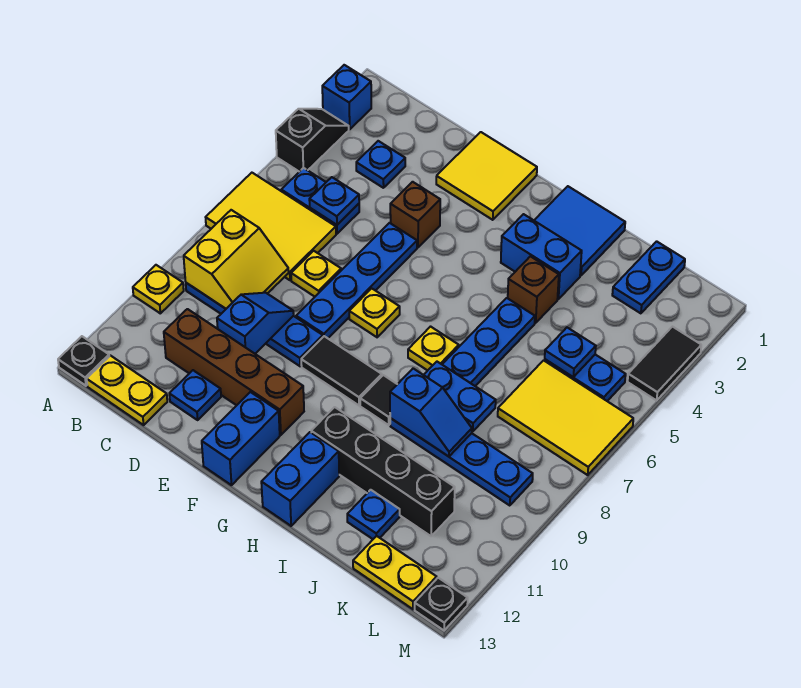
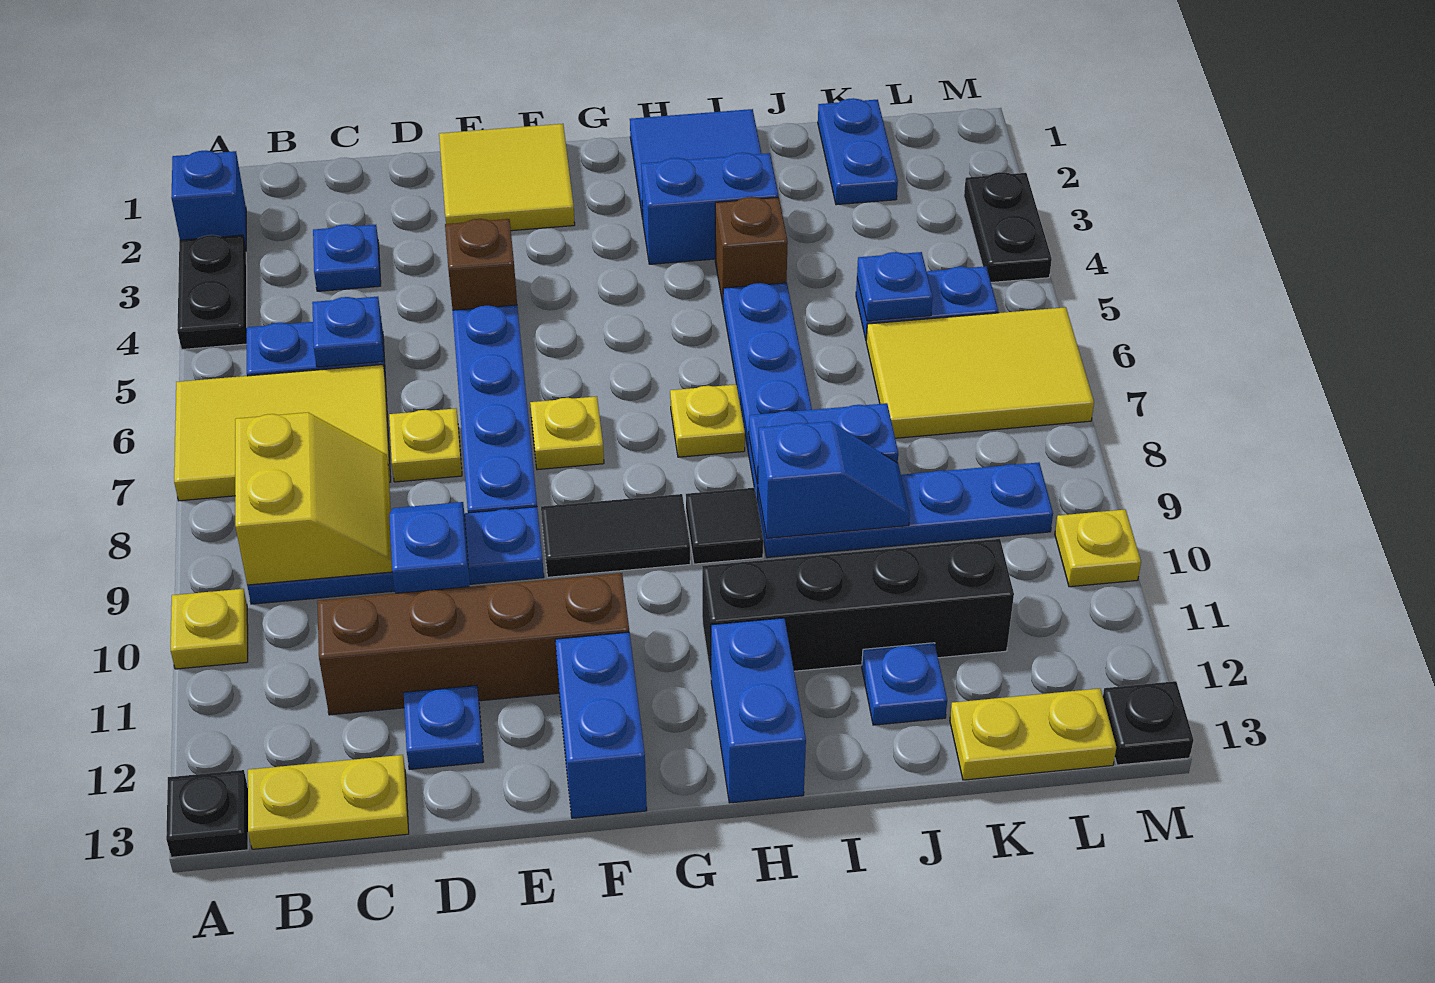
black 1x2 slope [276,109,349,172] -> black 1x2 plate [177,235,247,349]
black 1x2 tile [628,327,701,400] -> black 1x2 plate [964,172,1052,282]
none -> yellow 1x1 plate [1055,510,1141,587]

